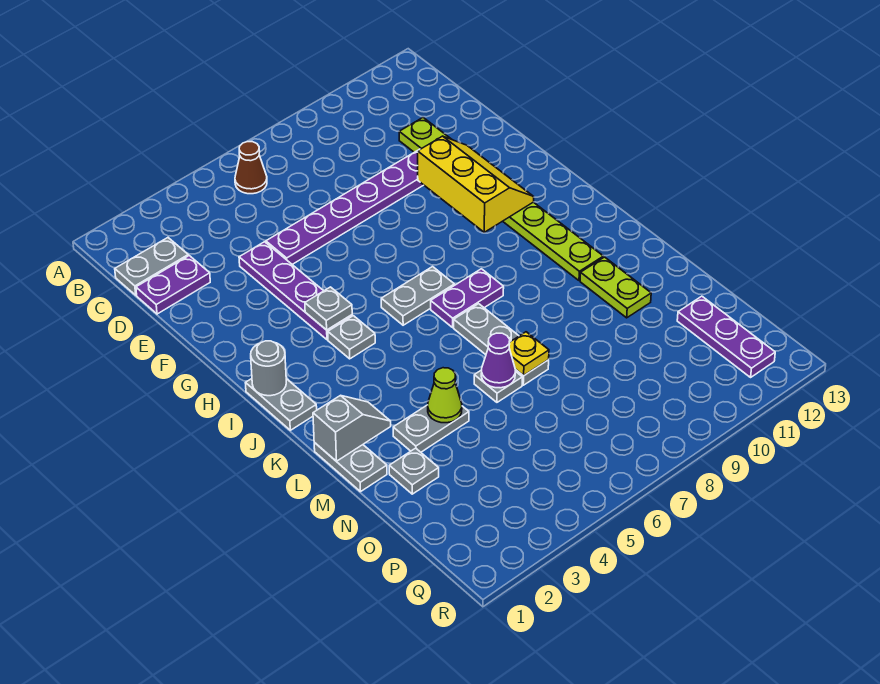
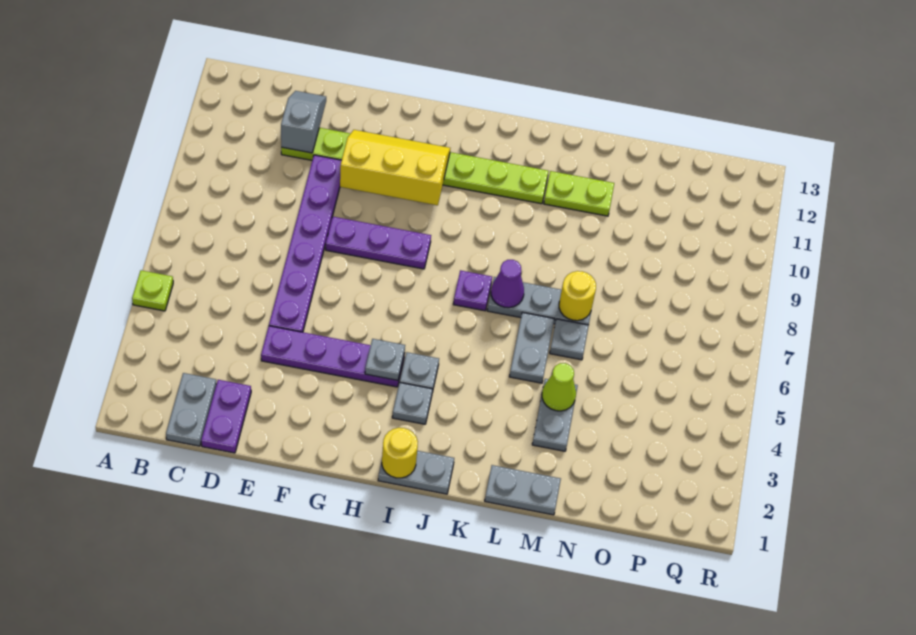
none -> lime 1x1 plate [132,270,173,311]
brown 1x1 cone [235,142,267,194] -> none
grey 1x1 round brick [251,341,286,396] -> yellow 1x1 round brick [382,428,418,478]
grey 1x2 plate [381,267,454,325] -> grey 1x2 plate moved to [509,312,554,383]
purple 1x2 plate [431,269,504,327] -> purple 1x1 plate [453,270,492,311]
grey 1x2 slope [313,395,391,461] -> grey 1x2 slope moved to [281,91,326,153]
purple 1x1 cone [481,333,515,388] -> purple 1x1 cone moved to [491,260,524,308]
yellow 1x1 plate [509,332,549,376] -> yellow 1x1 round brick [559,271,596,321]
grey 1x1 plate [389,448,439,494] -> grey 1x1 plate moved to [392,383,433,424]
purple 1x3 plate [677,296,775,377] -> purple 1x3 plate moved to [326,217,431,269]

